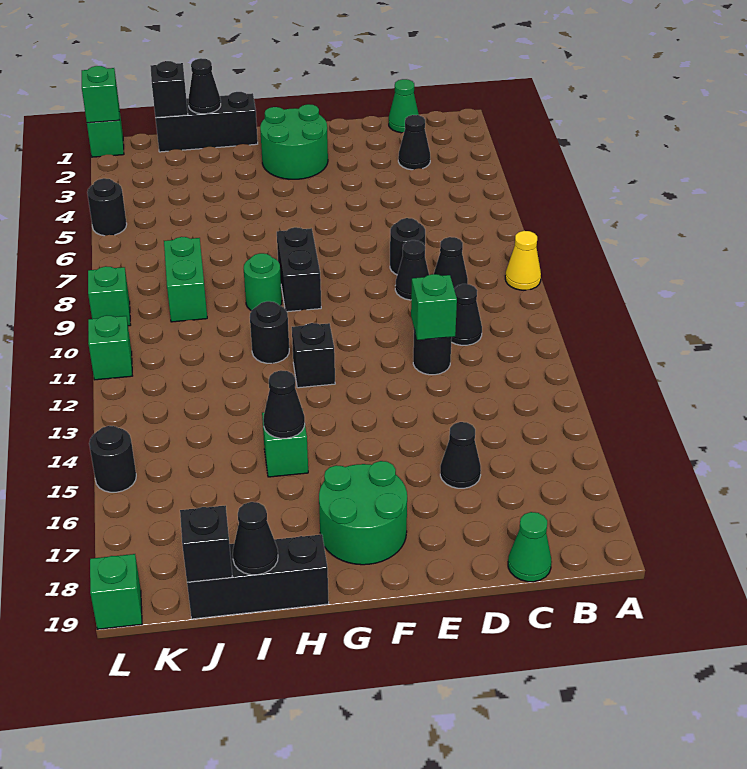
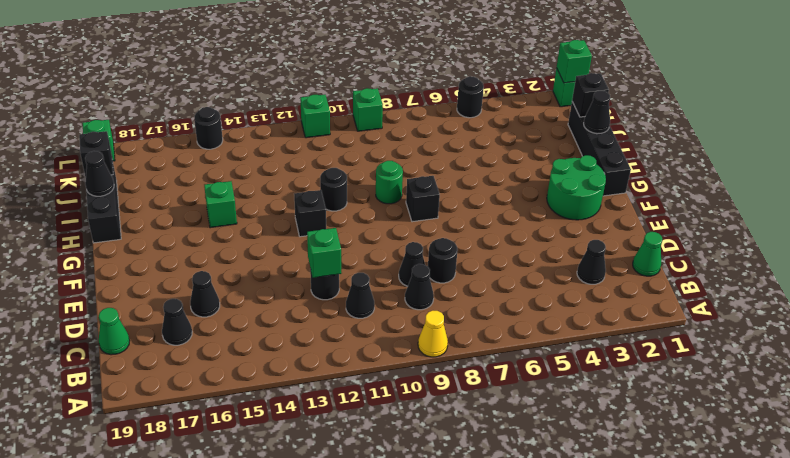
green 2x2 round brick [319,461,407,565] -> none
black 1x2 brick [277,227,321,312] -> black 1x1 brick [406,176,440,222]
black 1x3 brick [156,92,258,152] -> black 1x4 brick [568,102,631,196]
black 1x1 cone [263,370,305,438] -> black 1x1 cone moved to [162,299,192,345]
green 1x2 brick [164,237,207,322] -> none

